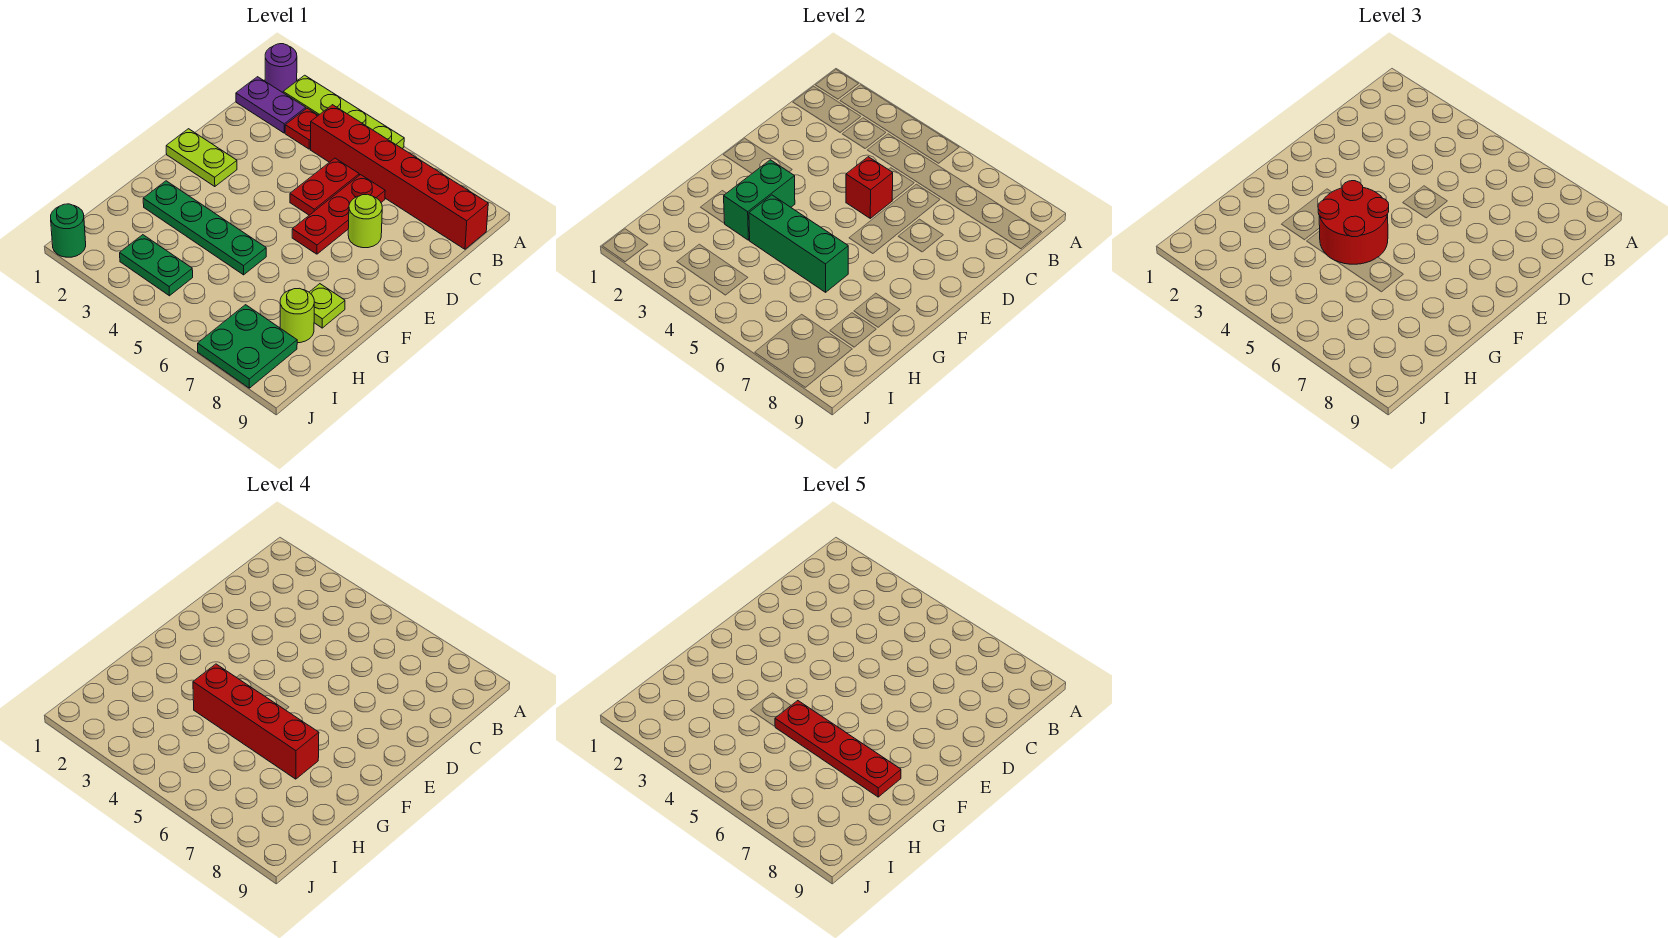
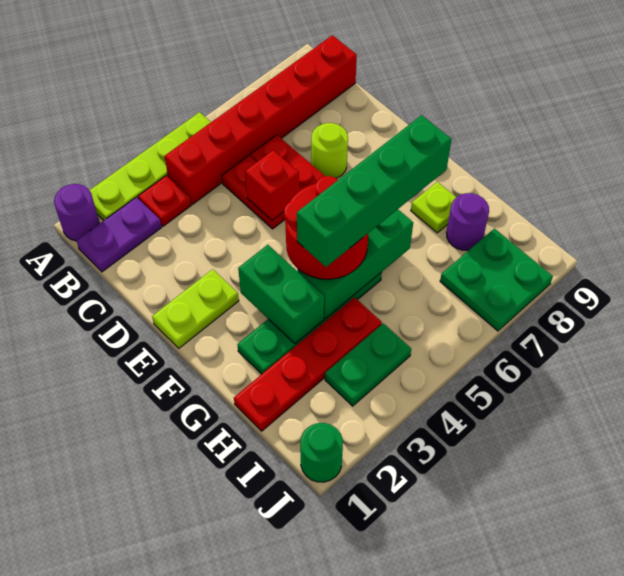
red 1x4 brick [193,664,319,779] -> green 1x4 brick [297,115,452,267]
red 1x4 plate [775,701,901,797] -> red 1x4 plate moved to [234,297,382,431]
lime 1x1 round brick [280,288,314,343] -> purple 1x1 round brick [446,193,489,250]

